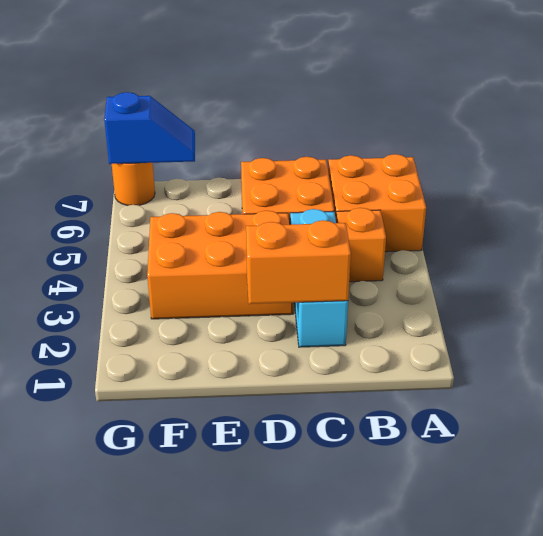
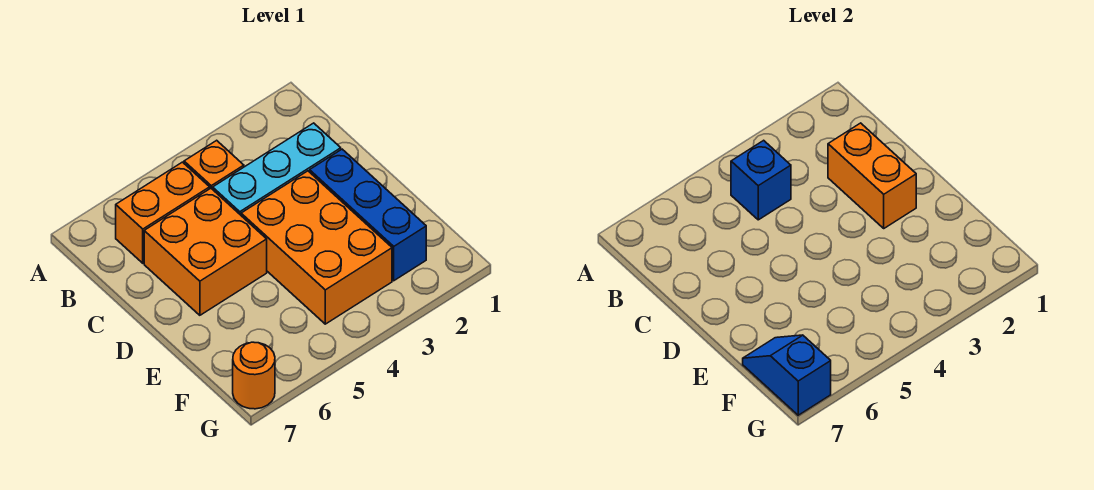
orange 2x2 brick [328,154,426,252] -> orange 1x2 brick [116,162,210,263]
none -> blue 1x1 brick [731,140,791,220]
none -> blue 1x3 brick [310,149,426,281]

